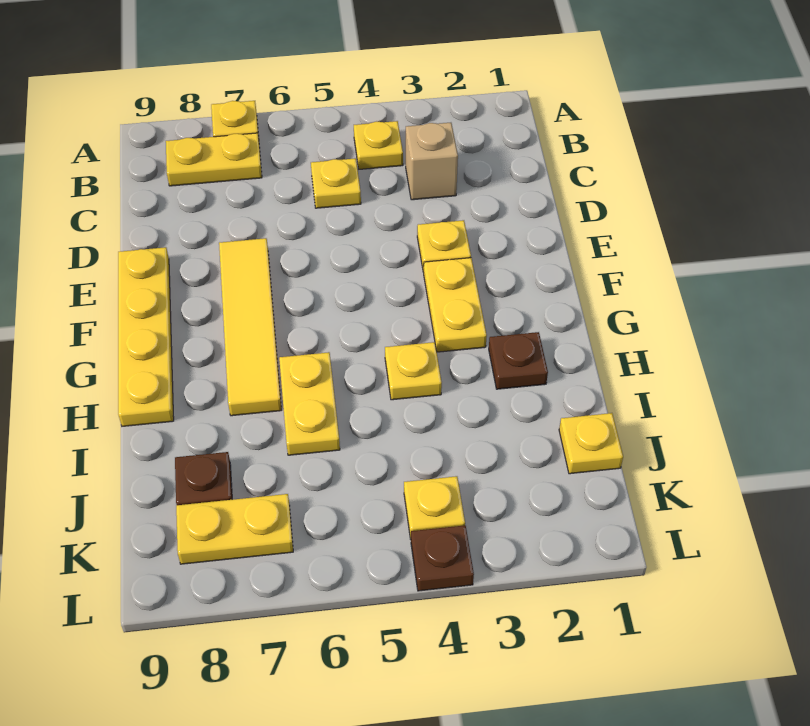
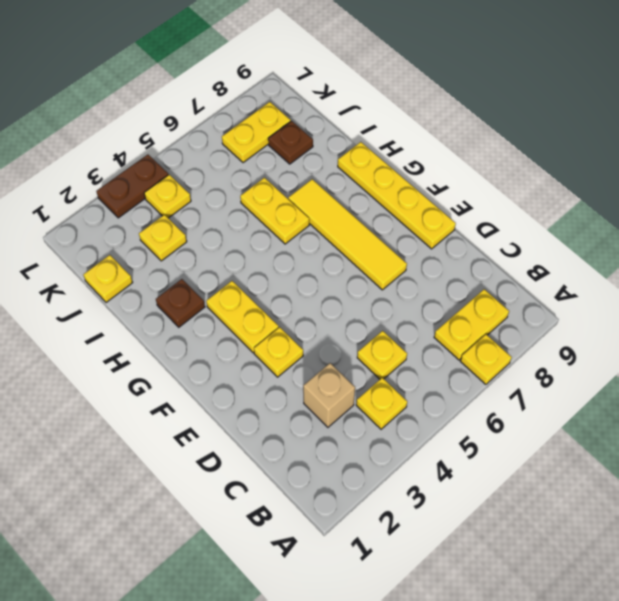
yellow 1x1 plate [385,342,442,400] -> yellow 1x1 plate moved to [139,215,187,261]
brown 1x1 plate [411,525,474,591] -> brown 1x2 plate [96,155,168,218]

